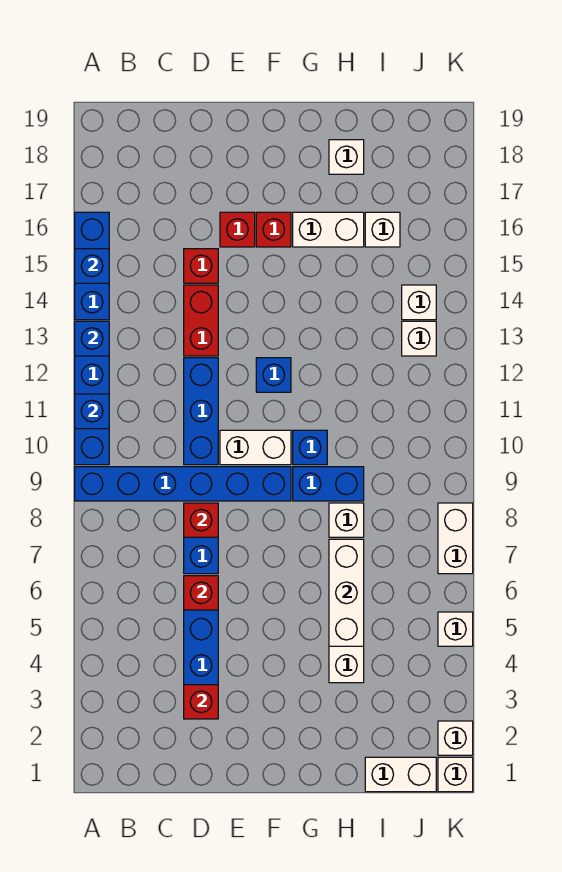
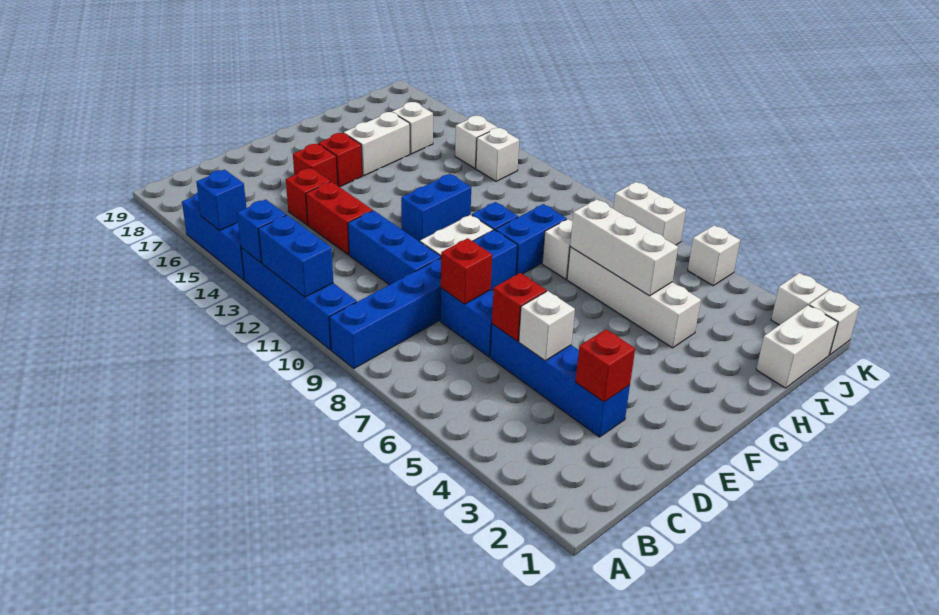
blue 1x1 brick [75,394,109,429] -> blue 1x2 brick [259,215,333,297]
blue 1x1 brick [256,358,291,392] -> blue 1x2 brick [401,174,471,242]
white 1x1 brick [329,140,364,174] -> white 1x1 brick moved to [519,291,575,361]

